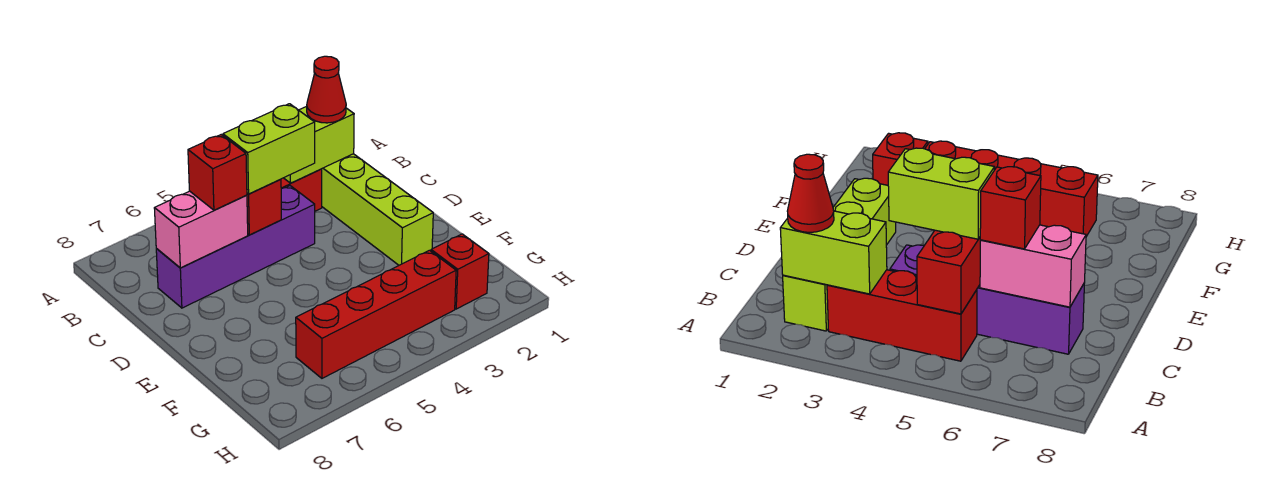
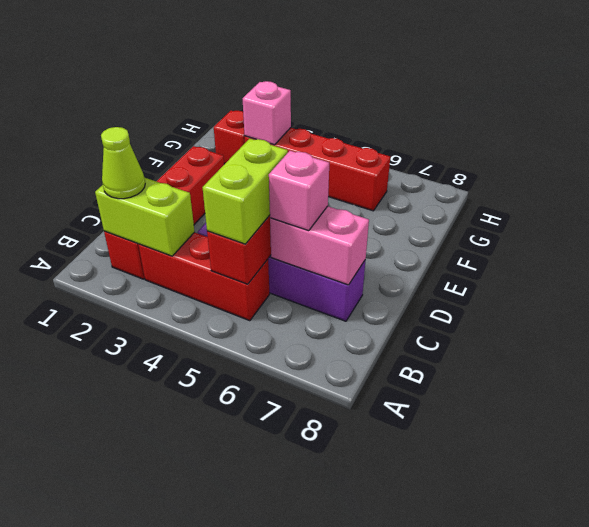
lime 1x4 brick [322,154,433,265] -> red 1x4 brick [104,146,224,279]
red 1x1 cone [307,56,346,123] -> lime 1x1 cone [101,127,145,199]
lime 1x2 brick [223,104,315,194] -> lime 1x2 brick turned to [203,139,288,244]
red 1x1 brick [188,135,247,210] -> pink 1x1 brick [269,151,329,231]
none -> pink 1x1 brick [243,81,291,145]

